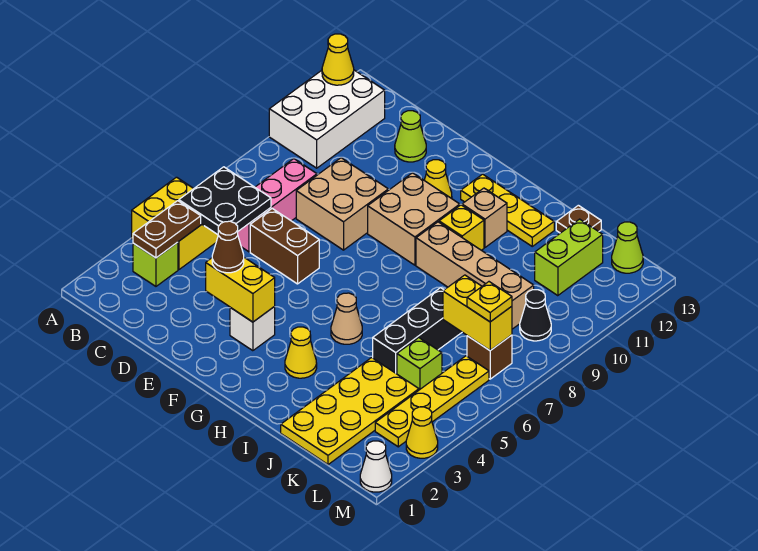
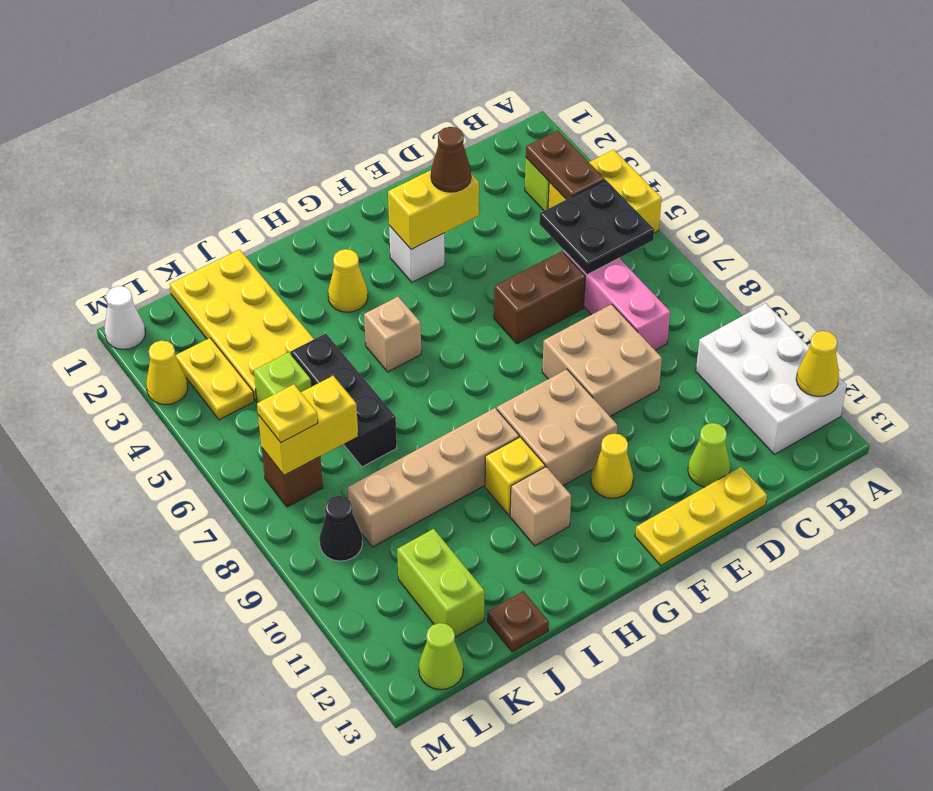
yellow 1x3 plate [461,174,554,246] -> yellow 1x3 plate moved to [635,467,767,566]
tan 1x1 cone [331,293,362,344] -> tan 1x1 brick [364,297,421,372]
yellow 1x4 plate [375,356,489,447] -> yellow 1x2 plate [175,338,254,420]

